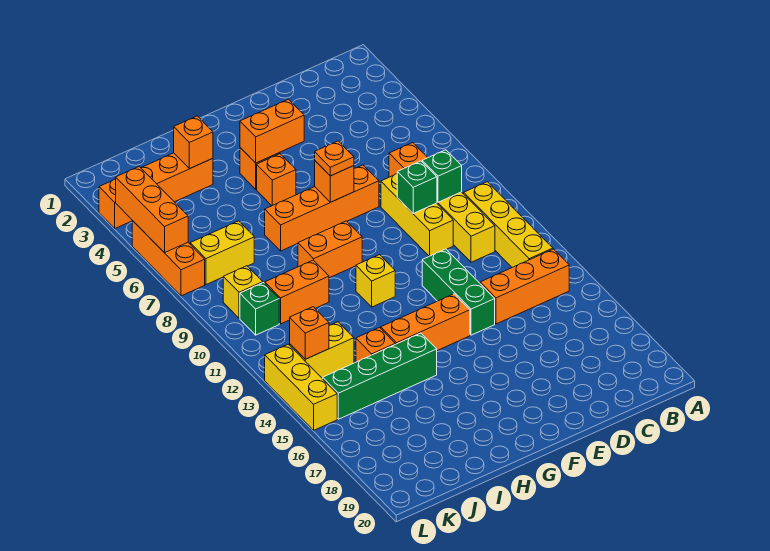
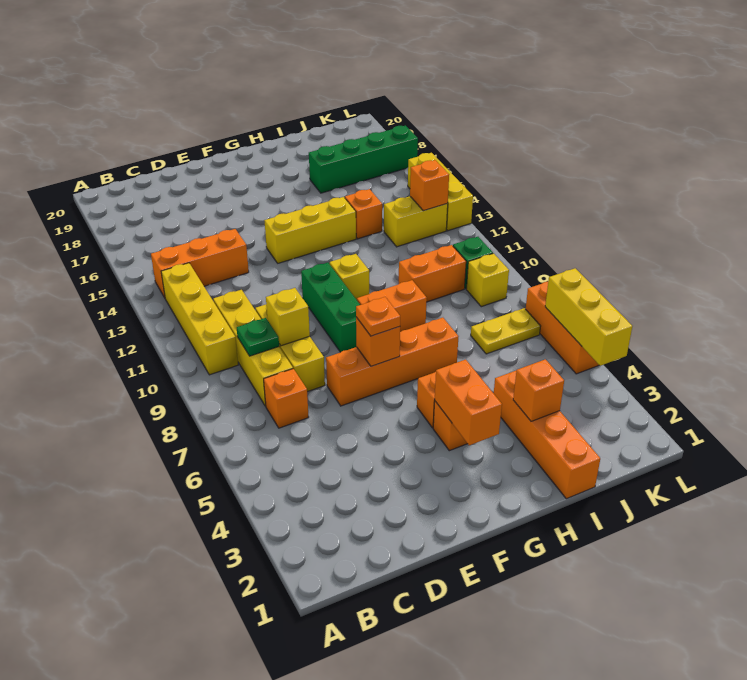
green 1x1 brick [422,150,462,202] -> green 1x1 plate [237,318,279,356]
green 1x1 brick [397,161,437,213] -> yellow 1x1 brick [266,288,310,346]
green 1x3 brick [422,249,495,335] -> green 1x3 brick moved to [301,263,360,352]
orange 1x2 brick [240,99,304,163] -> orange 1x2 brick turned to [435,360,502,445]
orange 1x3 brick [381,294,470,351] -> yellow 1x3 brick [264,197,356,263]
green 1x4 brick [322,333,437,419] -> green 1x4 brick moved to [309,125,418,193]
orange 1x4 brick [99,153,213,228] -> orange 1x4 brick turned to [494,371,600,499]
yellow 1x2 brick [190,221,254,285] -> yellow 1x2 plate [471,308,541,354]
orange 1x3 brick [116,167,188,253] -> yellow 1x3 brick [545,268,632,366]

